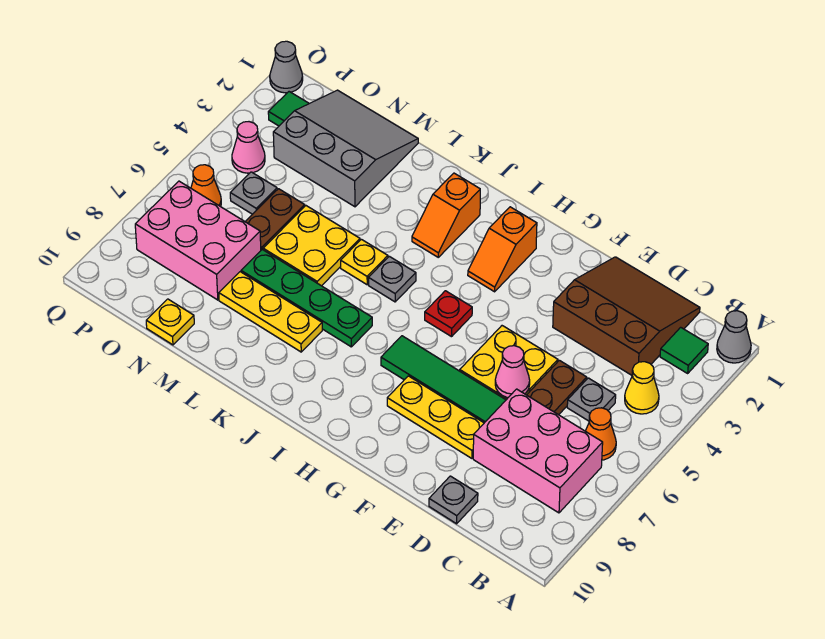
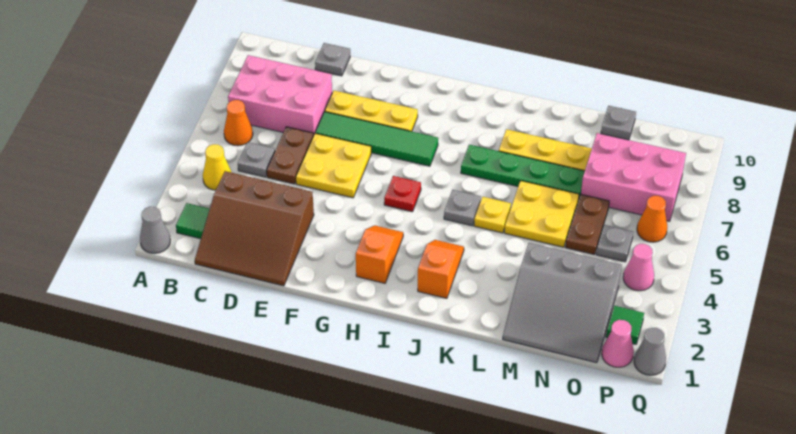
pink 1x1 cone [495,346,530,398] -> pink 1x1 cone moved to [602,320,634,367]
yellow 1x1 plate [146,299,194,345] -> grey 1x1 plate [601,106,636,140]

